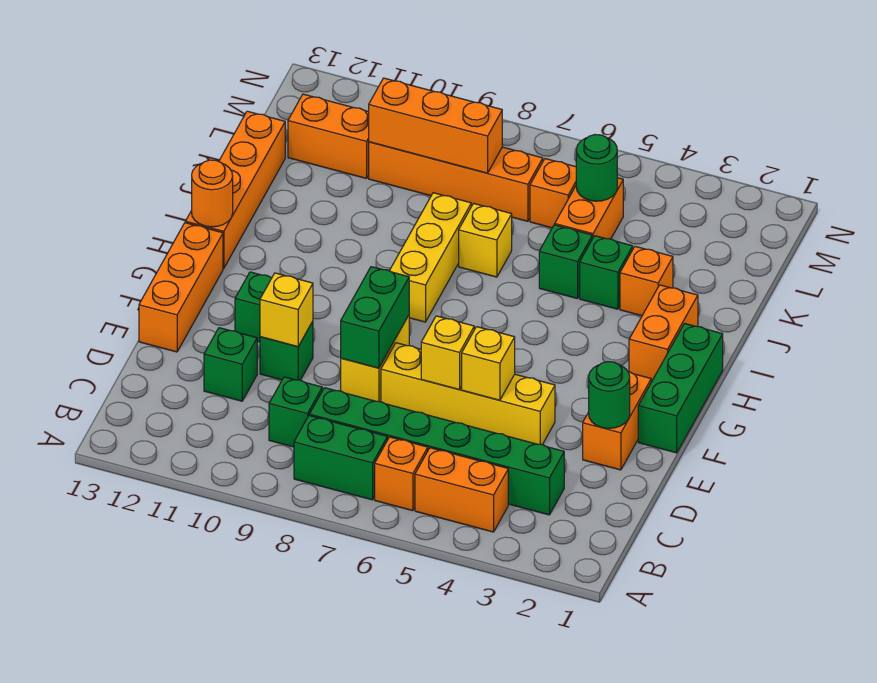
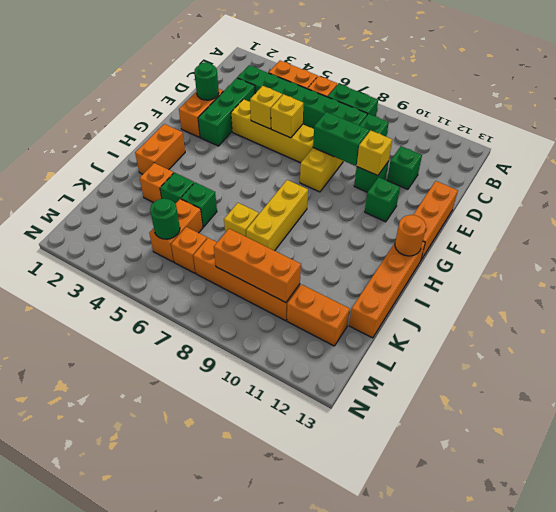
green 1x2 brick [341,267,409,368] -> green 1x2 brick turned to [313,112,369,166]
green 1x3 brick [638,324,723,453] -> green 1x3 brick moved to [198,78,255,146]

